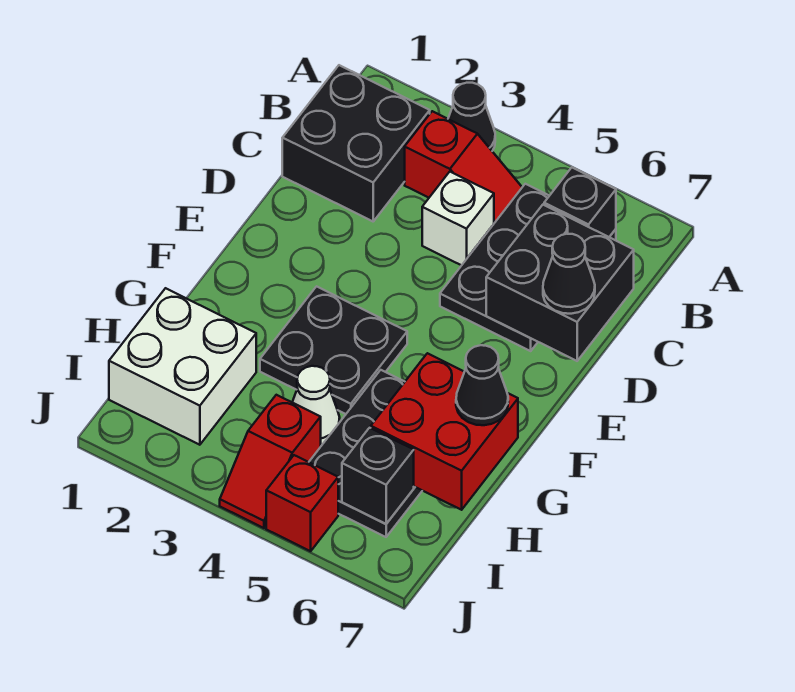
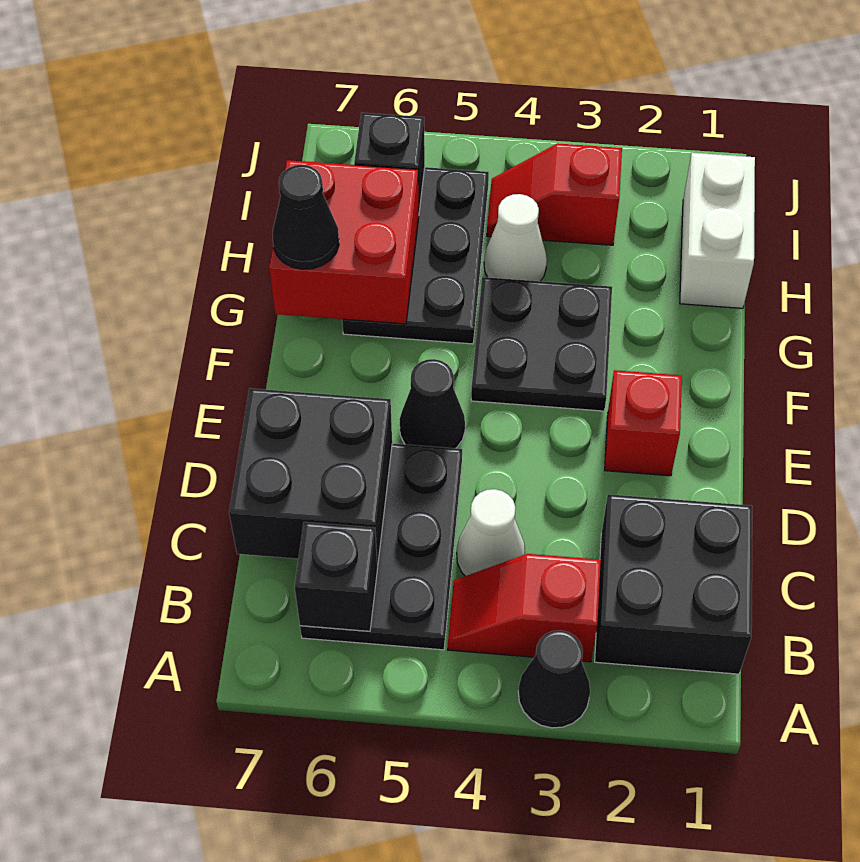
white 1x1 brick [422,172,494,265] -> white 1x1 cone [457,489,525,576]
black 1x1 cone [543,234,595,314] -> black 1x1 cone moved to [400,359,465,448]
white 2x2 brick [109,288,256,445] -> white 1x2 brick [680,153,755,308]
red 1x2 slope [220,395,321,528] -> red 1x2 slope turned to [487,143,622,245]
red 1x1 brick [266,455,338,551] -> red 1x1 brick moved to [605,370,682,476]

